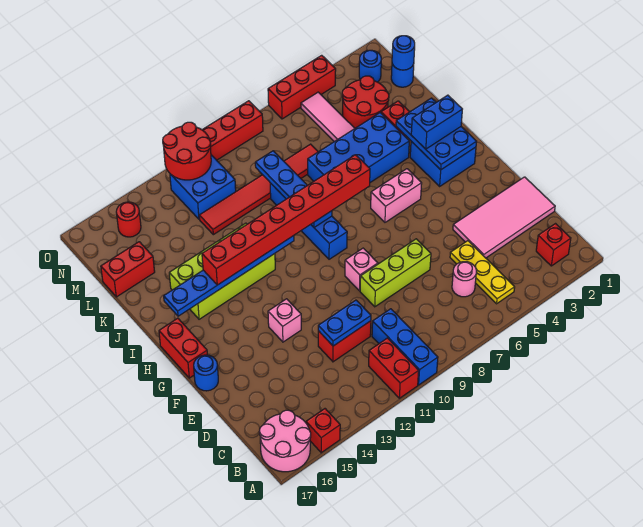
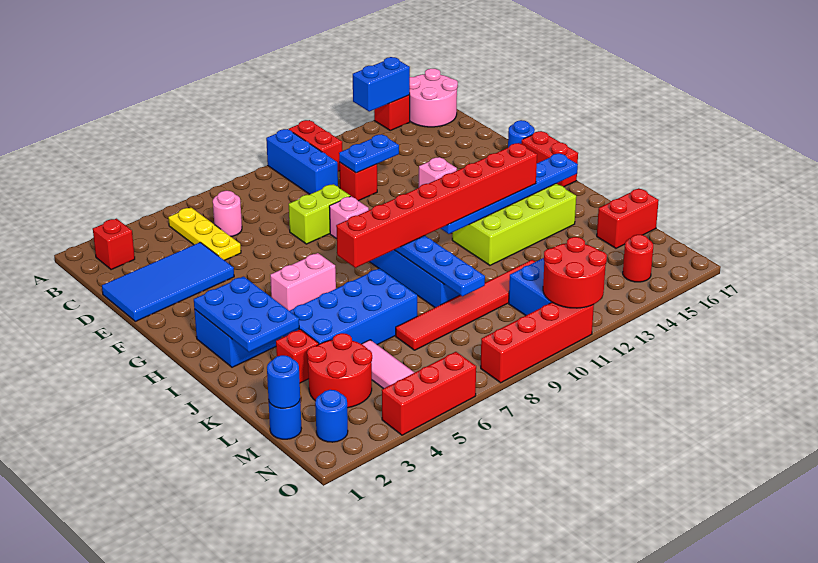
pink 2x4 tile [453,177,555,258] -> blue 2x4 tile [102,242,234,321]
red 1x2 brick [318,321,371,362] -> red 1x1 brick [339,162,377,201]
lime 1x3 brick [360,239,431,307] -> lime 1x2 brick [289,184,350,244]
blue 1x2 brick [411,95,462,149] -> blue 1x2 brick moved to [353,57,410,112]

